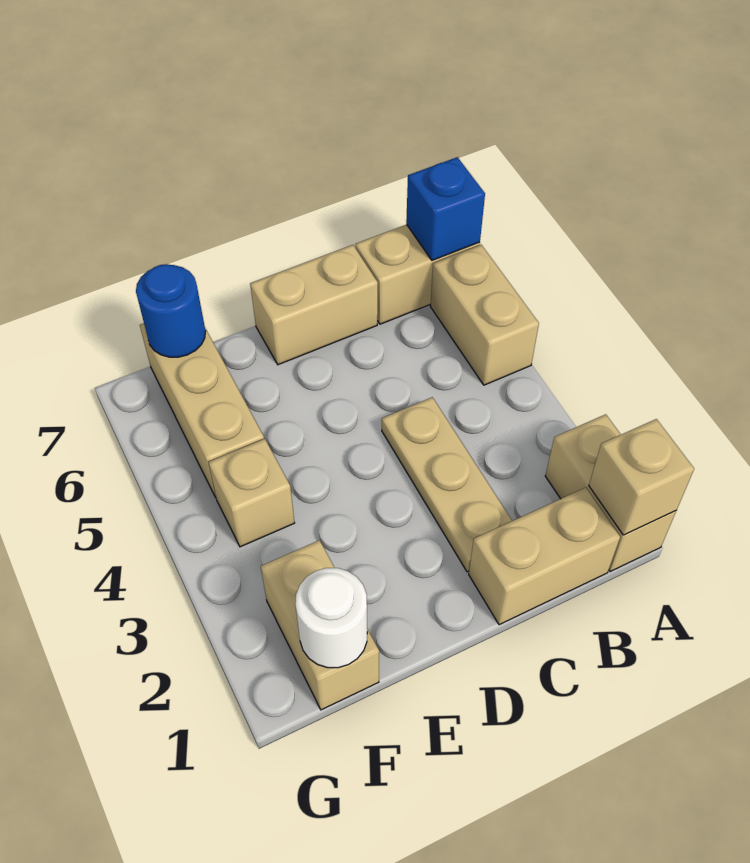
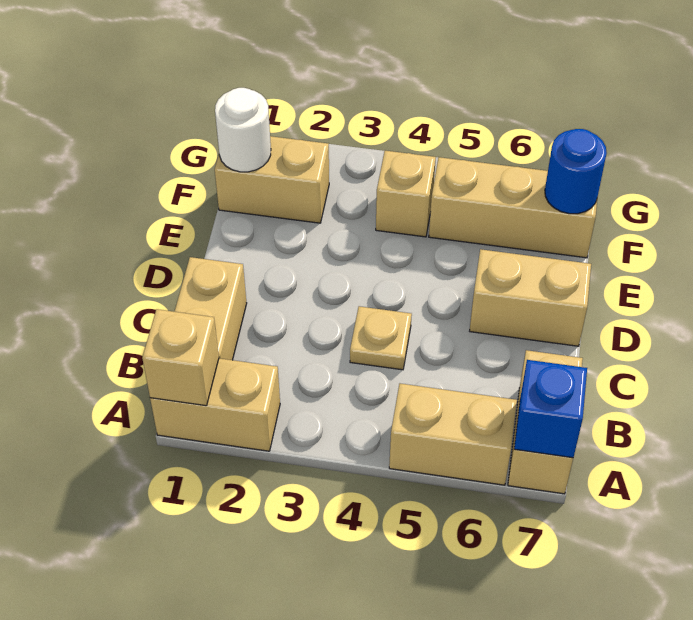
tan 1x3 plate [382,397,512,572] -> tan 1x1 plate [350,306,412,370]
tan 1x2 brick [250,245,378,365] -> tan 1x2 brick turned to [470,249,591,346]

